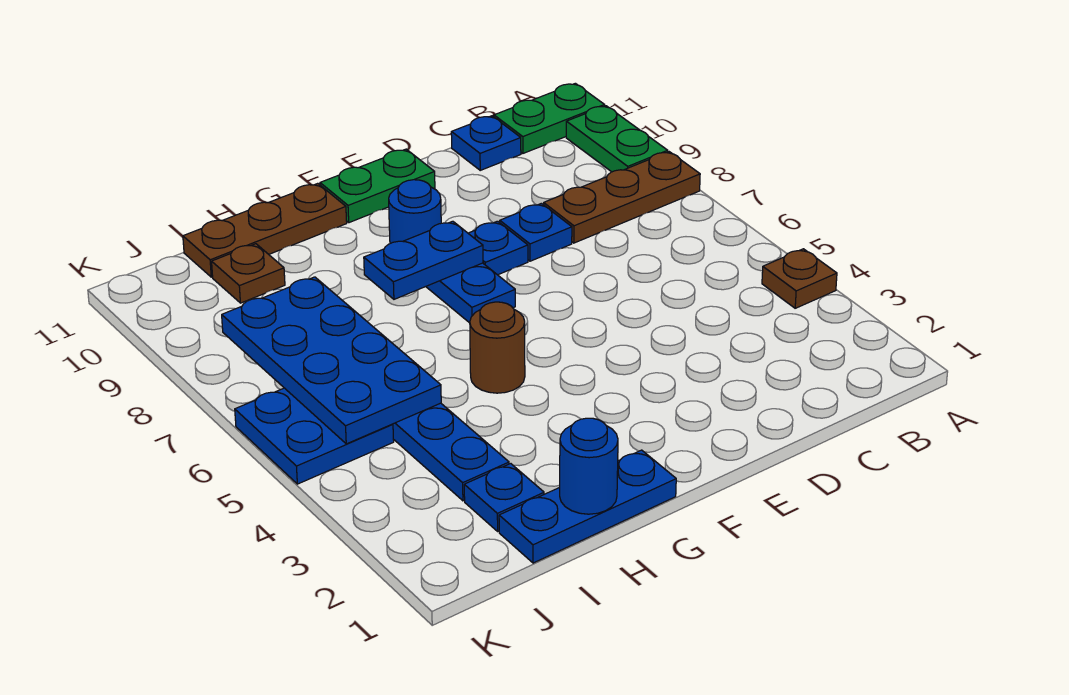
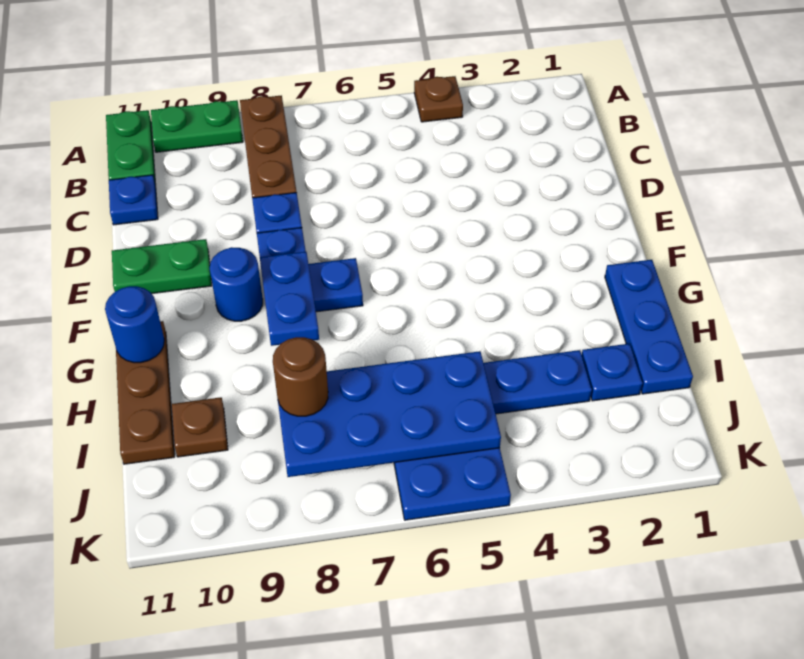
green 1x2 plate [320,149,435,223] -> green 1x2 plate turned to [112,239,212,294]
brown 1x1 round brick [470,302,525,393] -> brown 1x1 round brick moved to [273,337,328,416]
blue 1x1 round brick [560,418,618,514] -> blue 1x1 round brick moved to [105,286,164,363]

